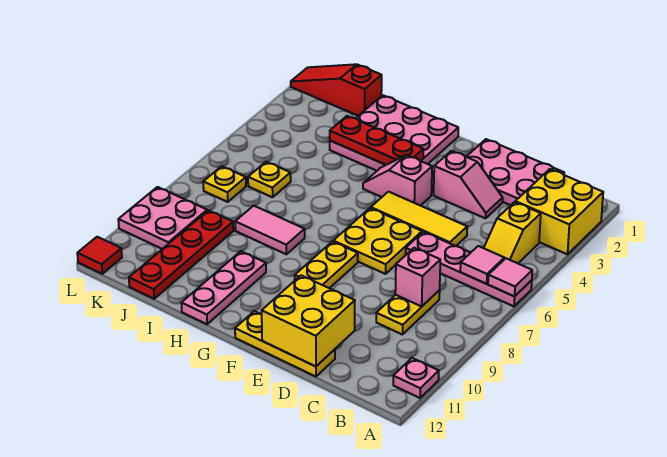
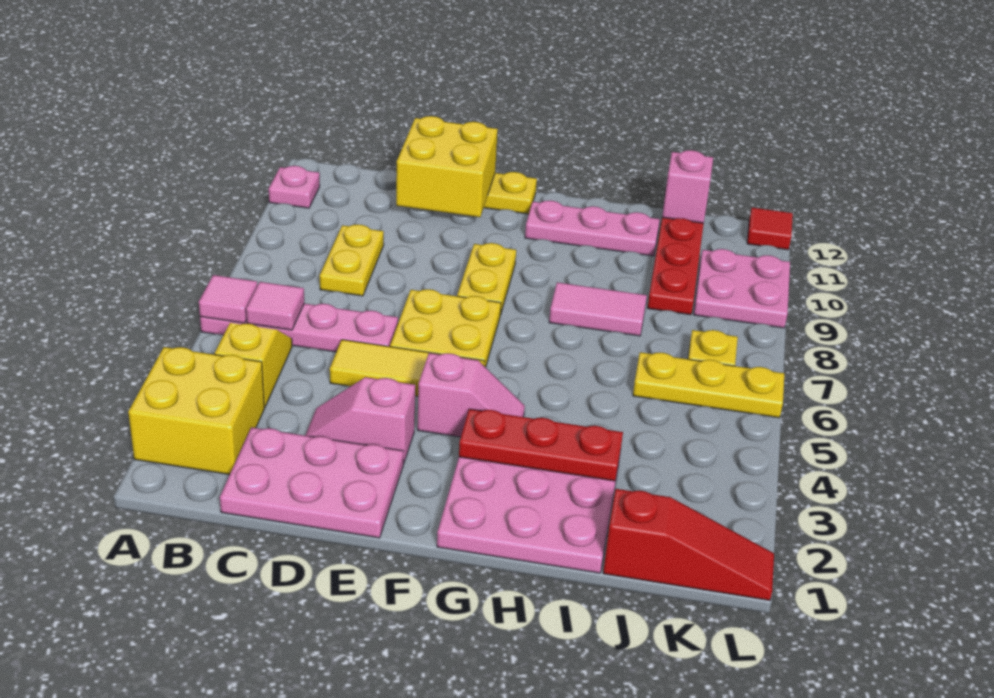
pink 1x1 brick [395,248,440,306] -> pink 1x1 brick moved to [662,150,713,223]
pink 1x3 plate [181,251,266,324] -> pink 1x3 plate turned to [525,200,660,256]
yellow 1x1 plate [248,162,291,197] -> yellow 1x3 plate [633,352,784,418]

